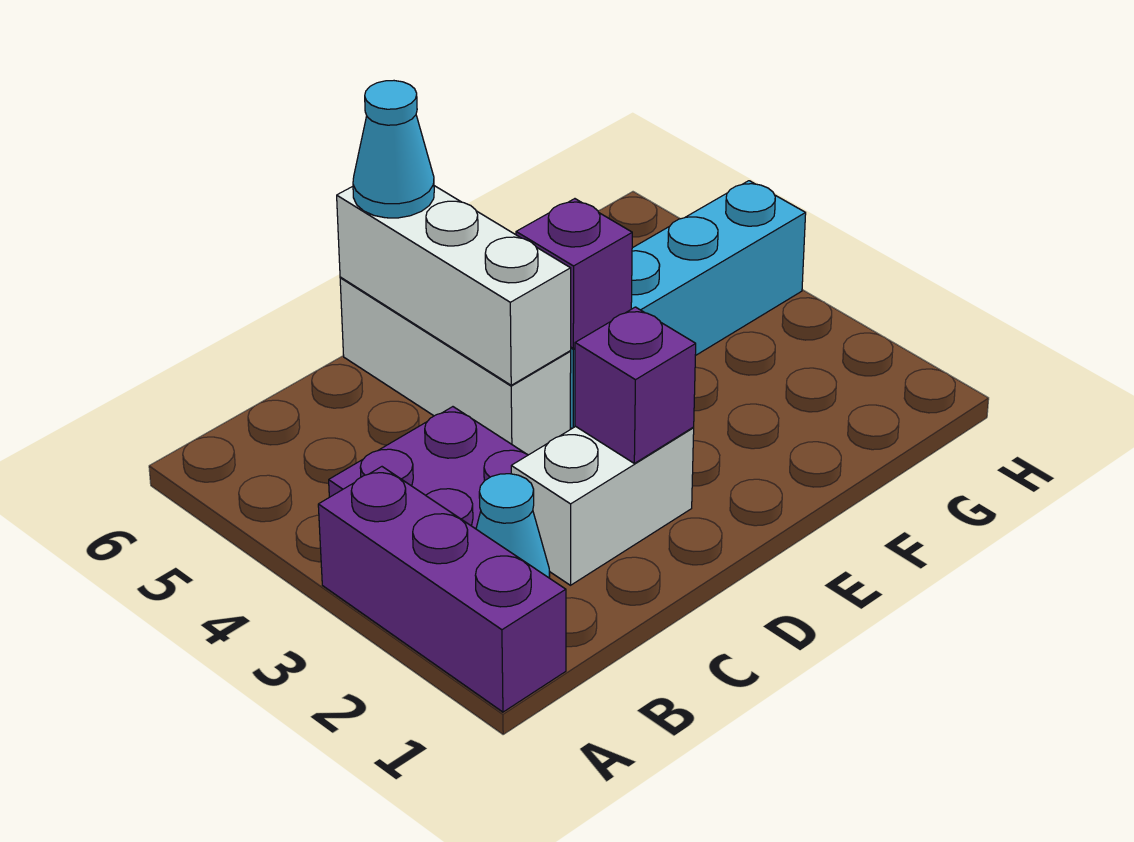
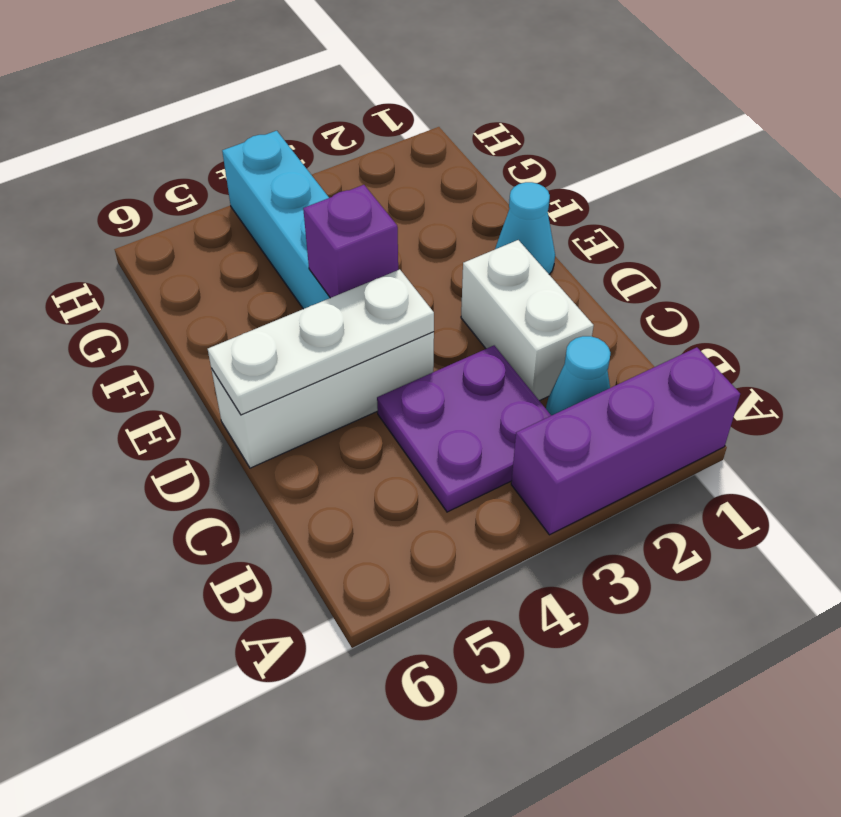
purple 1x1 brick [575,307,696,463] -> none
white 1x3 brick [337,186,571,385] -> white 1x3 plate [208,269,434,415]
cyan 1x1 cone [353,81,434,218] -> cyan 1x1 cone moved to [495,182,555,274]

